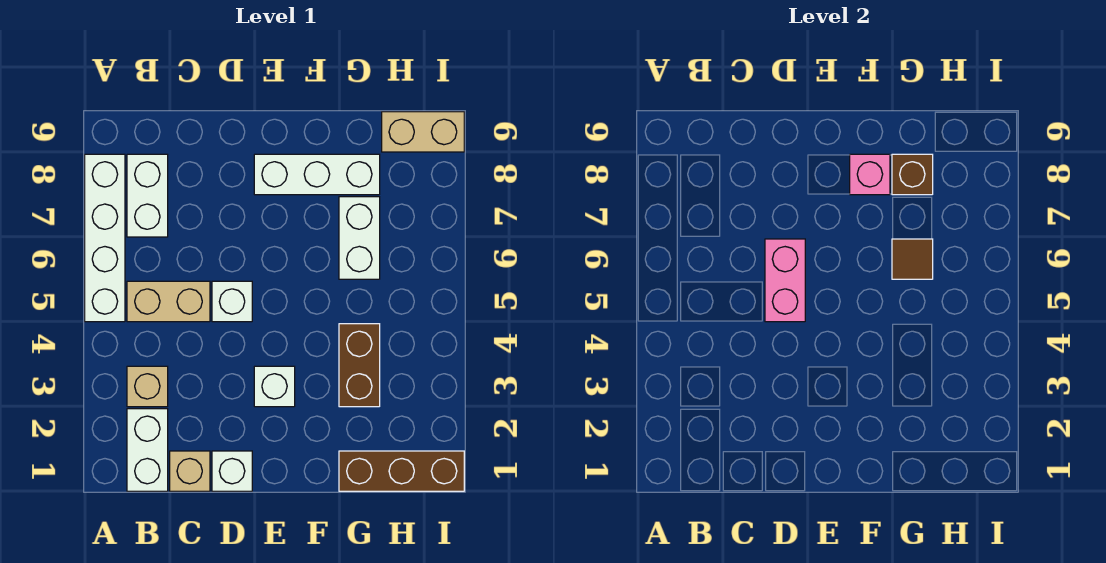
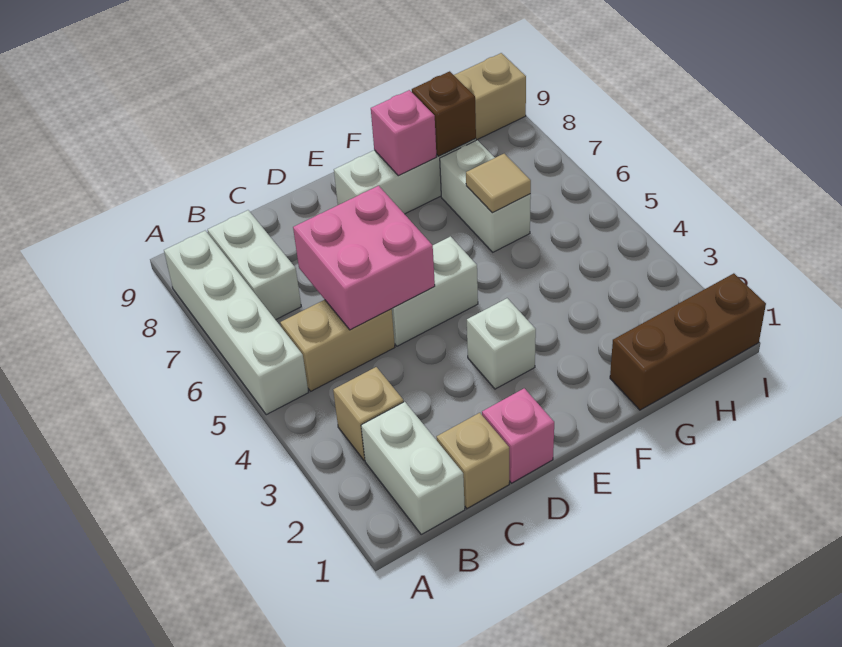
white 1x1 brick [212,451,252,491] -> pink 1x1 brick [482,388,554,483]
white 1x1 brick [212,281,252,322] -> white 1x2 brick [392,236,478,346]
pink 1x2 brick [765,239,805,322] -> pink 2x2 brick [293,186,435,330]
brown 1x2 brick [339,324,380,407] -> none
brown 1x1 tile [892,239,933,279] -> tan 1x1 tile [466,154,531,213]

